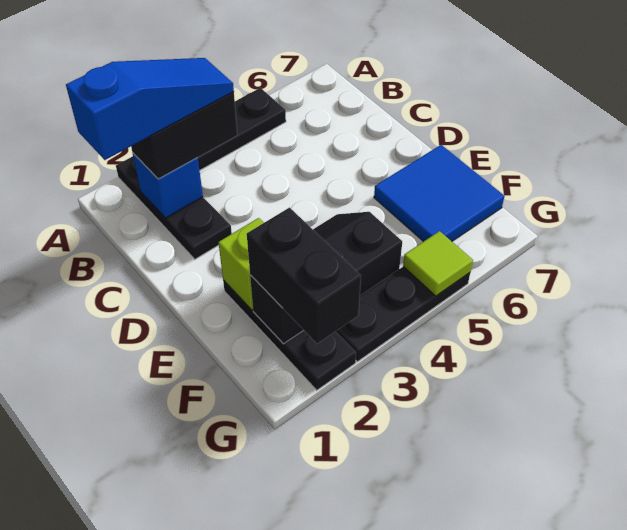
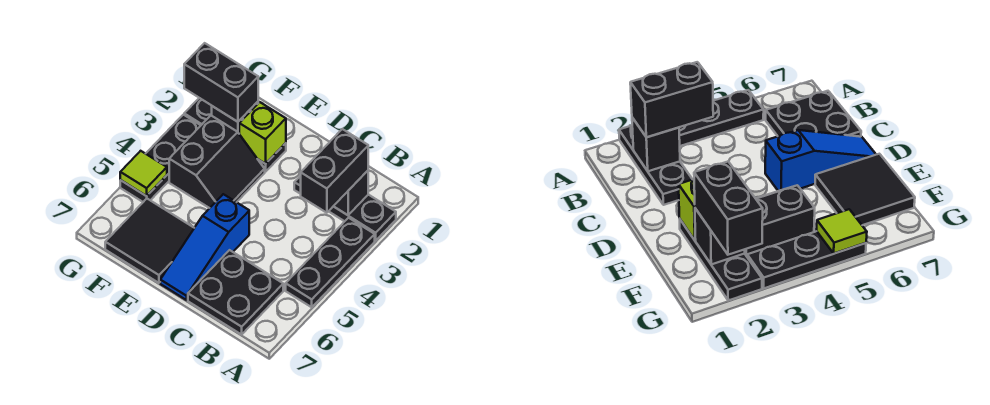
blue 1x3 slope [66,58,234,160] -> blue 1x3 slope moved to [160,194,249,300]
blue 1x1 brick [133,153,203,218] -> black 1x1 brick [334,171,368,215]
none -> black 2x2 plate [188,250,283,335]
blue 2x2 tile [374,145,505,242] -> black 2x2 tile [105,199,194,283]

